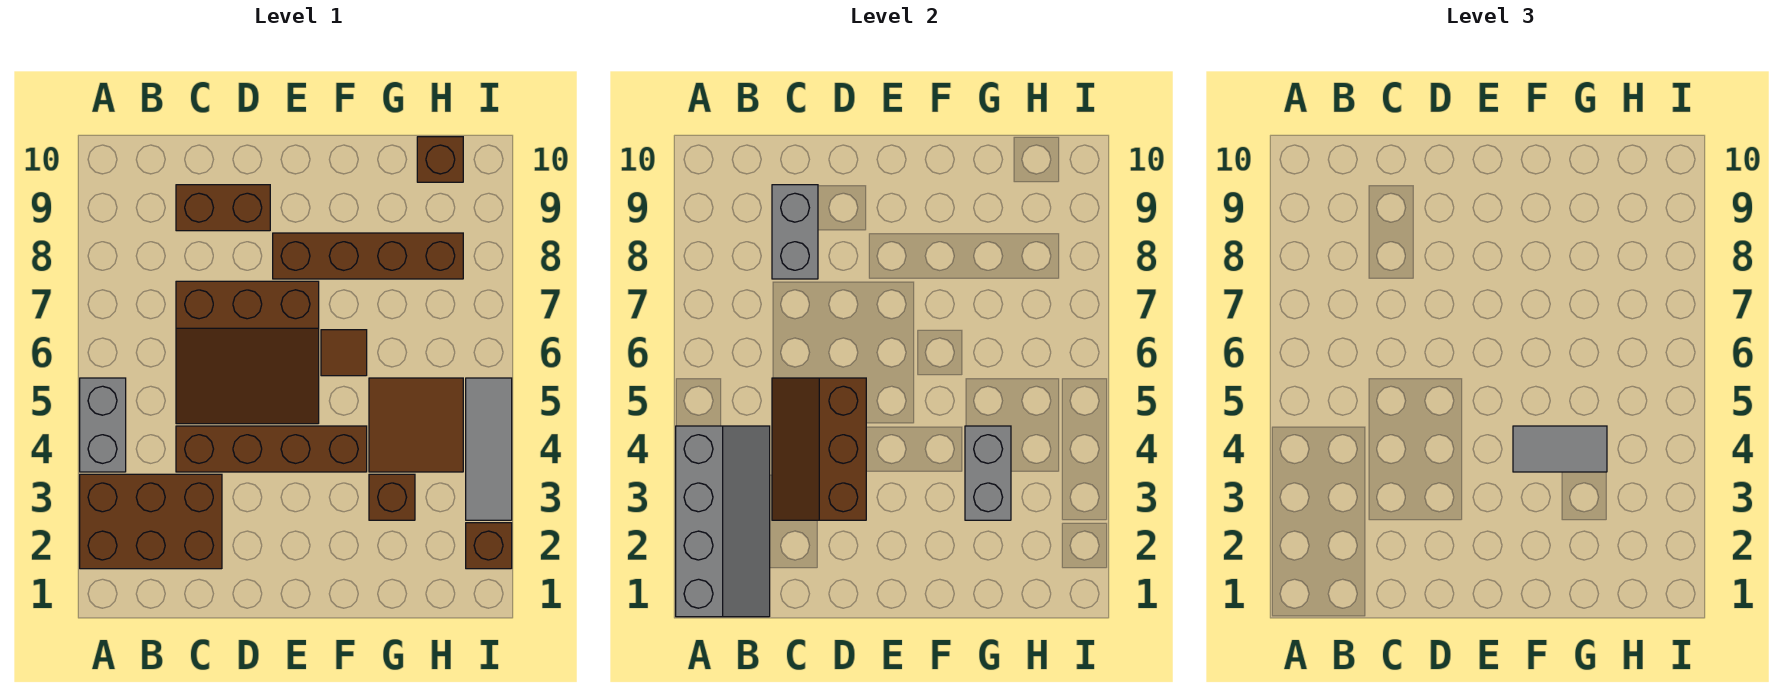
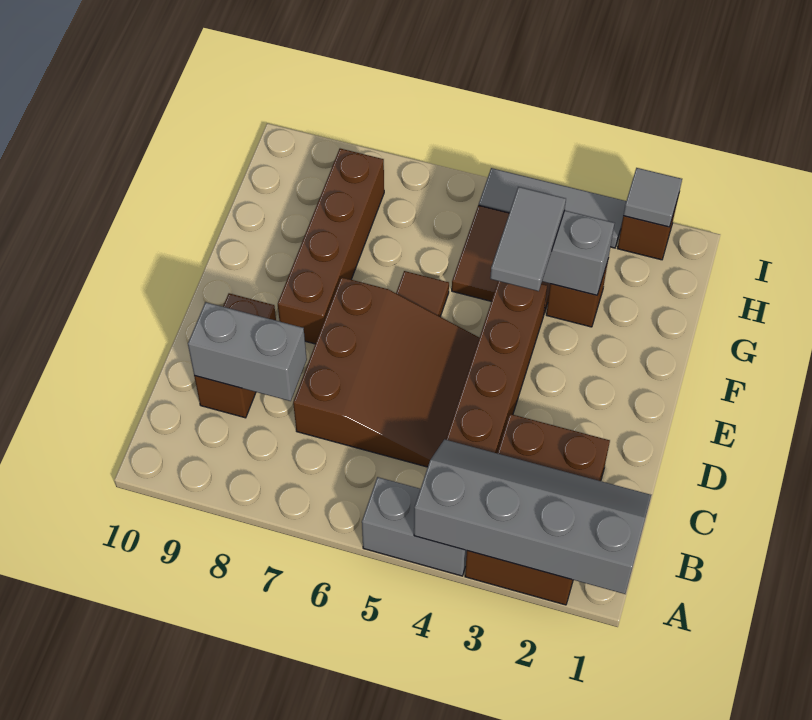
brown 2x3 slope [772,378,866,520] -> none
brown 1x1 brick [417,137,463,182] -> none
none -> grey 1x1 tile [623,168,682,227]

